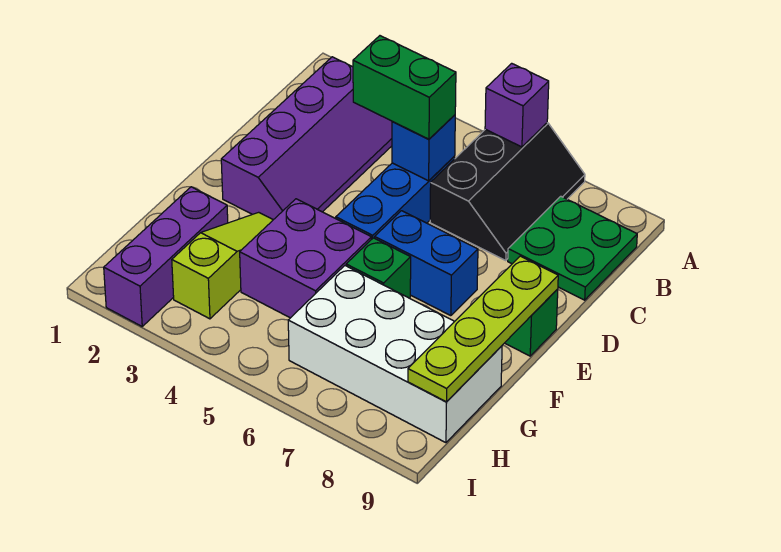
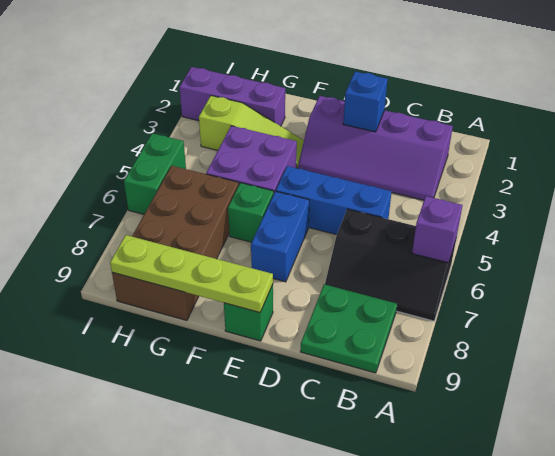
green 1x2 brick [353,36,456,139] -> green 1x2 brick moved to [124,133,186,214]
blue 1x1 brick [392,115,455,181] -> blue 1x1 brick moved to [343,72,388,132]
white 2x4 brick [288,266,502,443] -> brown 2x4 brick [112,166,239,320]

